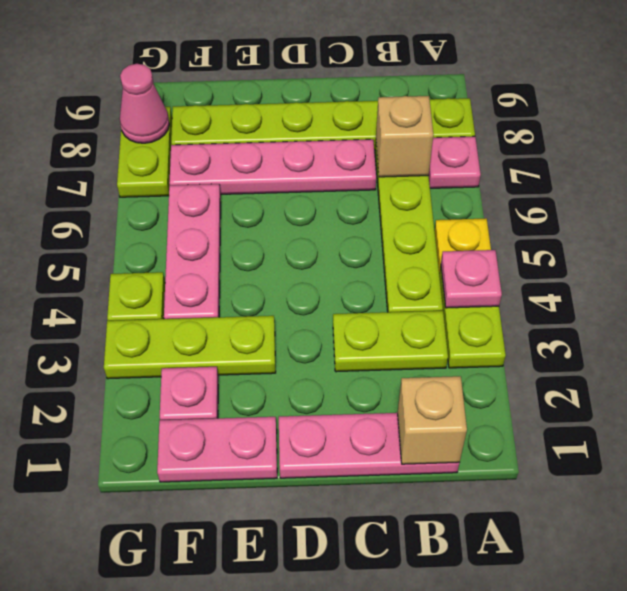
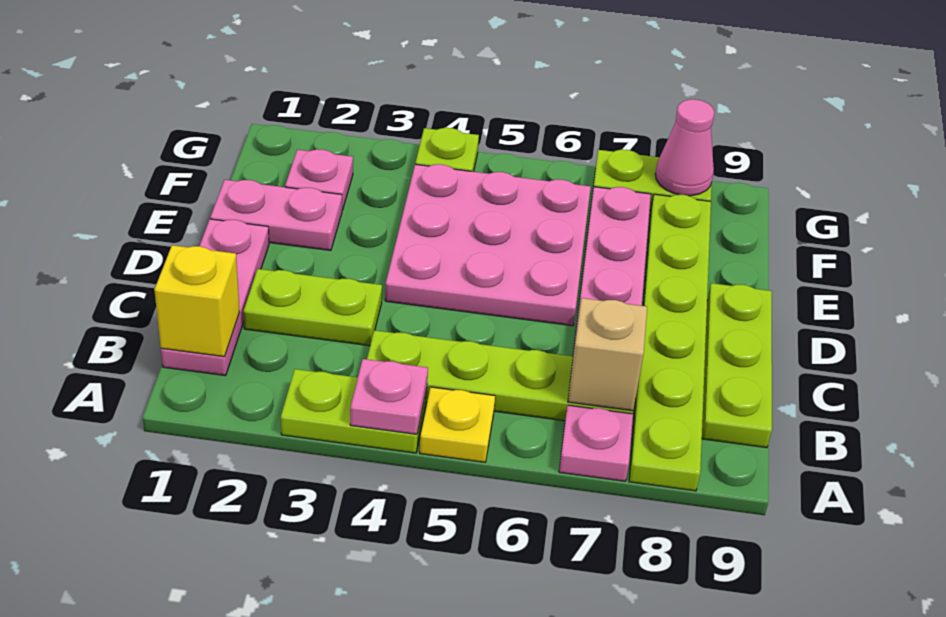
tan 1x1 brick [398,376,467,464] -> yellow 1x1 brick [154,245,239,357]
lime 1x2 plate [333,311,448,372] -> lime 1x2 plate turned to [243,269,382,346]
pink 1x2 plate [157,417,277,482] -> pink 1x2 plate turned to [210,180,342,251]
lime 1x3 plate [104,316,276,379] -> lime 1x3 plate moved to [702,283,772,448]
pink 1x3 plate [164,184,221,319] -> pink 3x3 plate [385,164,591,326]

